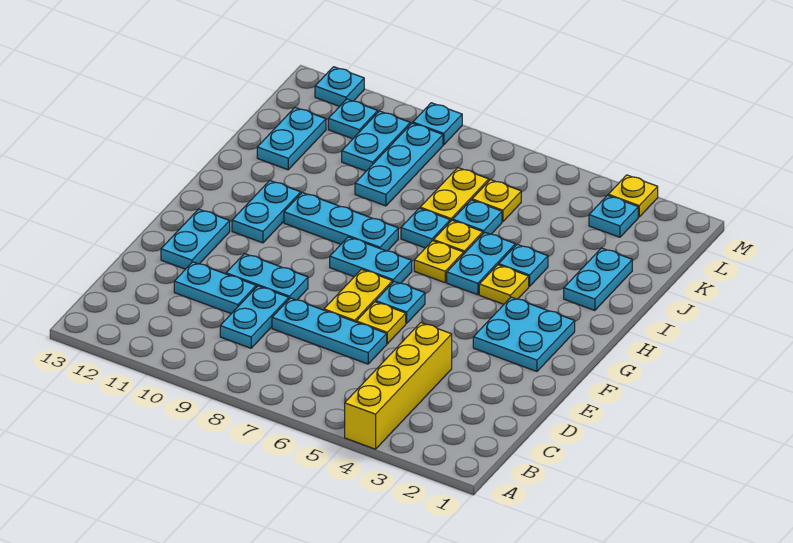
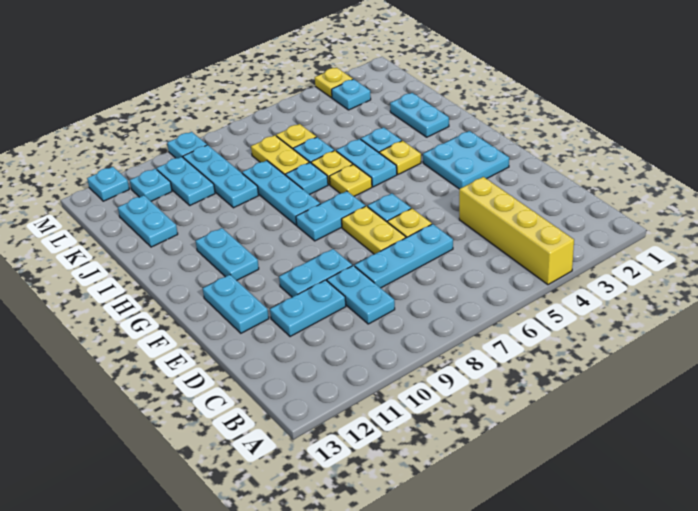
cyan 1x3 plate [284,193,398,251] -> cyan 1x3 plate turned to [242,161,320,225]

